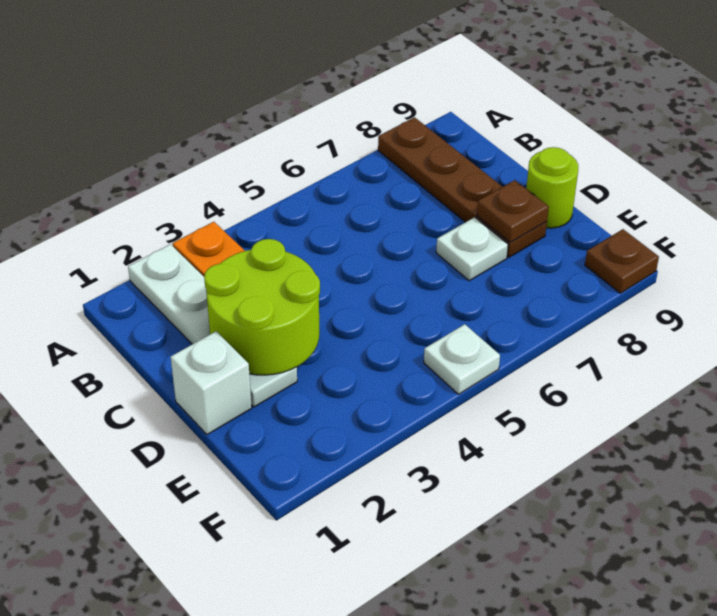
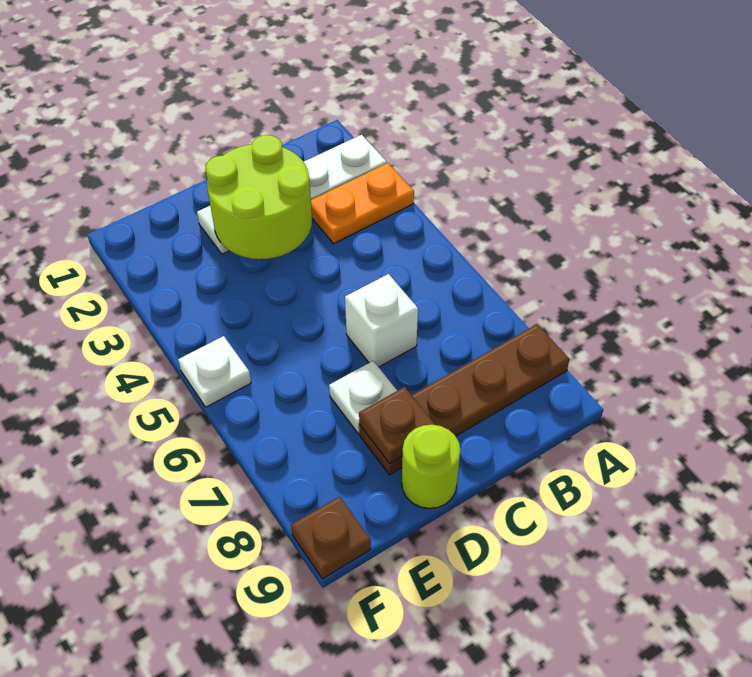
white 1x1 brick [171,331,252,435] -> white 1x1 brick moved to [345,274,418,367]

